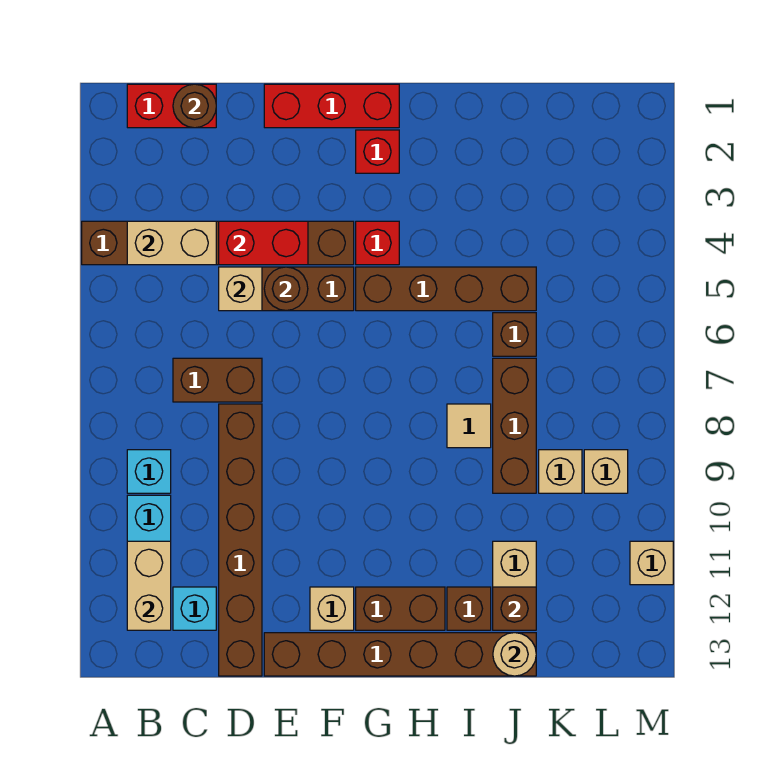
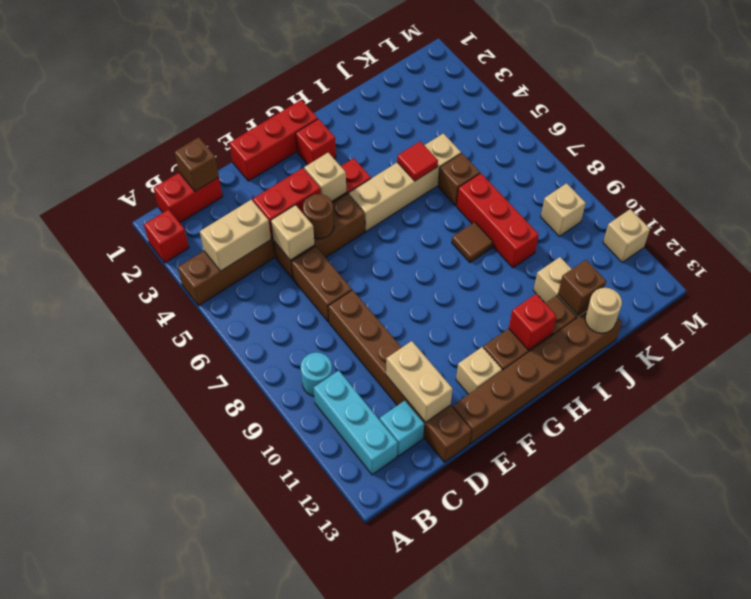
none -> red 1x1 brick [144,209,189,263]
cyan 1x1 brick [127,450,171,493] -> cyan 1x1 round brick [301,352,332,396]
tan 1x2 brick [127,541,171,630] -> tan 1x2 brick moved to [386,341,452,422]
brown 1x1 round brick [173,84,216,128] -> brown 1x1 brick [174,137,219,191]
brown 1x2 brick [173,358,262,402] -> brown 1x2 brick turned to [291,246,352,322]
brown 1x4 brick [356,267,536,311] -> tan 1x4 brick [349,133,461,231]
none -> red 1x1 brick [509,294,556,350]
none -> red 1x1 tile [397,141,438,181]
tan 1x1 tile [447,404,491,448] -> brown 1x1 tile [452,222,493,262]
brown 1x3 brick [493,358,536,493] -> red 1x3 brick [457,173,539,268]
tan 1x1 brick [539,450,582,493] -> tan 1x1 brick moved to [304,153,346,201]

